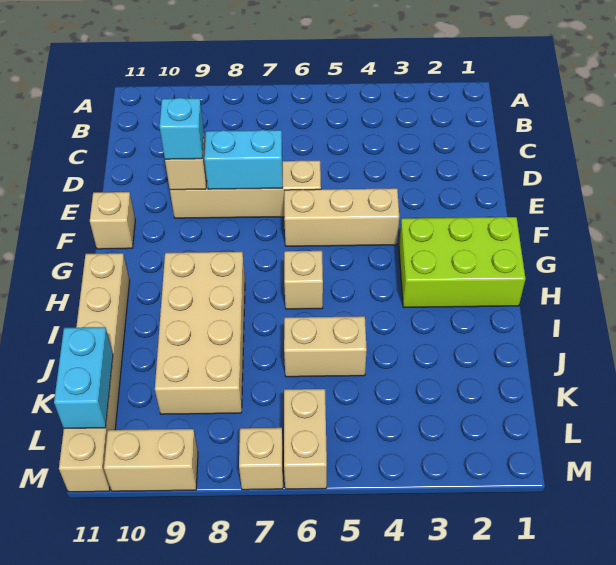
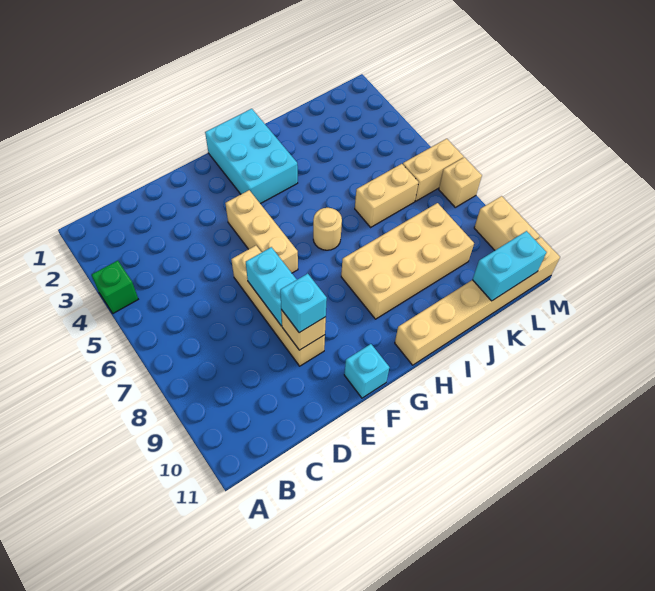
none -> green 1x1 brick [92,261,138,313]
tan 1x1 brick [90,192,135,249] -> cyan 1x1 brick [344,344,390,398]
lime 2x3 brick [399,217,526,307] -> cyan 2x3 brick [205,109,298,204]
tan 1x1 brick [284,251,323,309] -> tan 1x1 round brick [313,208,342,250]
tan 1x2 brick [284,316,367,377] -> tan 1x2 brick turned to [355,164,419,227]

